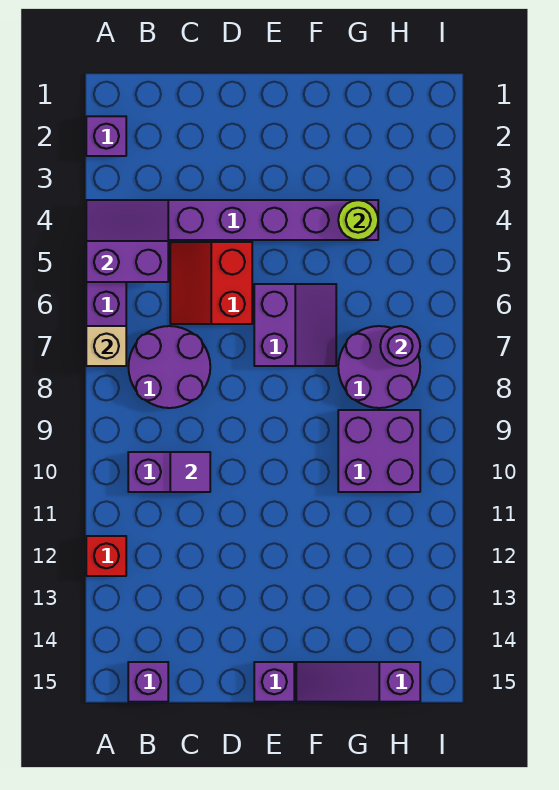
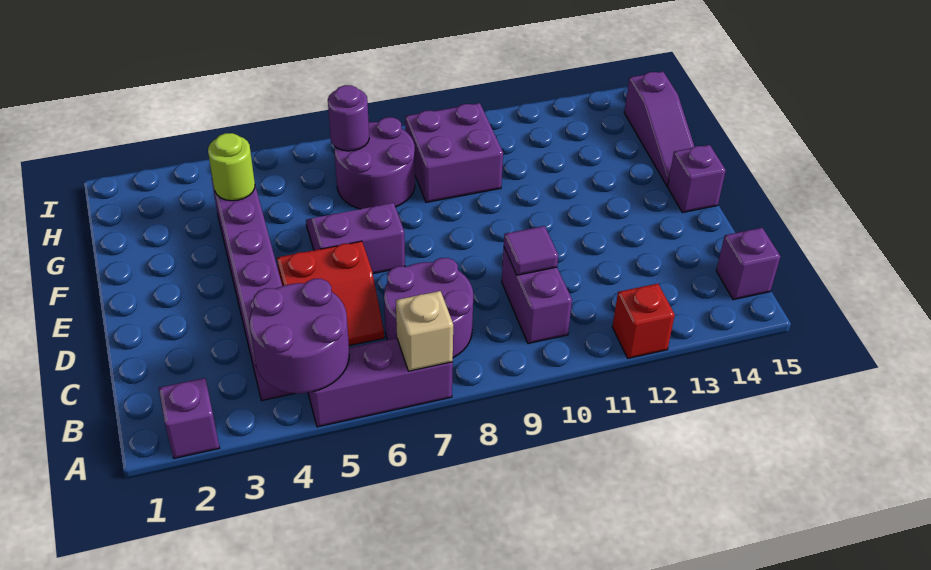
purple 2x2 slope [86,200,168,282] -> purple 2x2 round brick [249,279,349,393]

